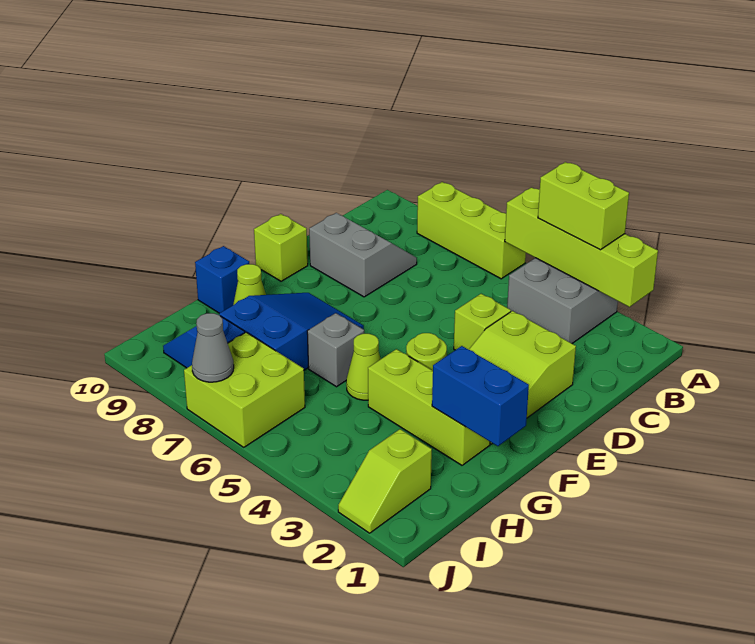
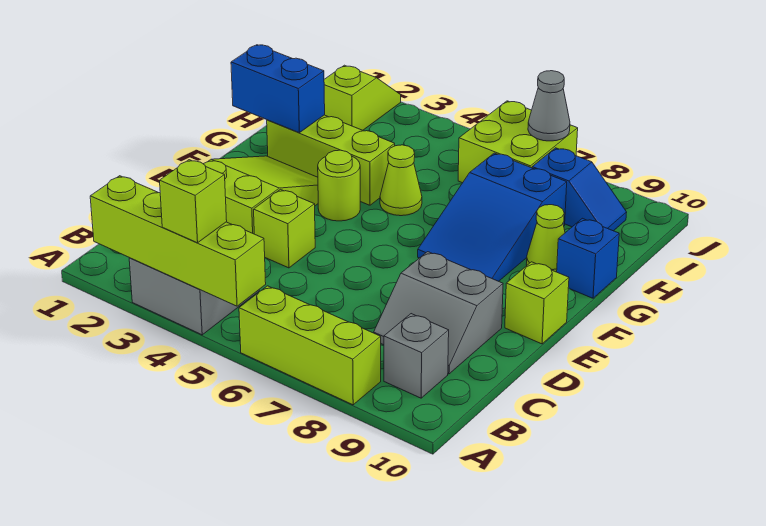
lime 1x2 brick [538,162,629,250] -> lime 1x1 brick [160,160,227,243]
grey 1x1 brick [307,313,364,387] -> grey 1x1 brick moved to [384,314,449,398]

